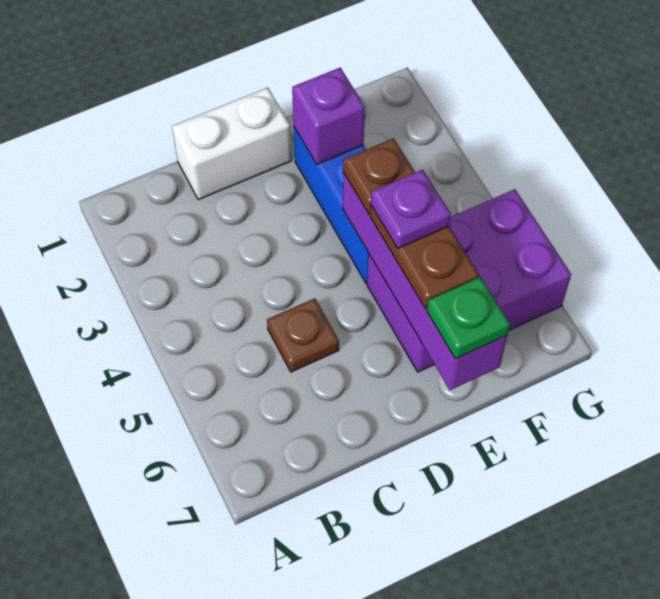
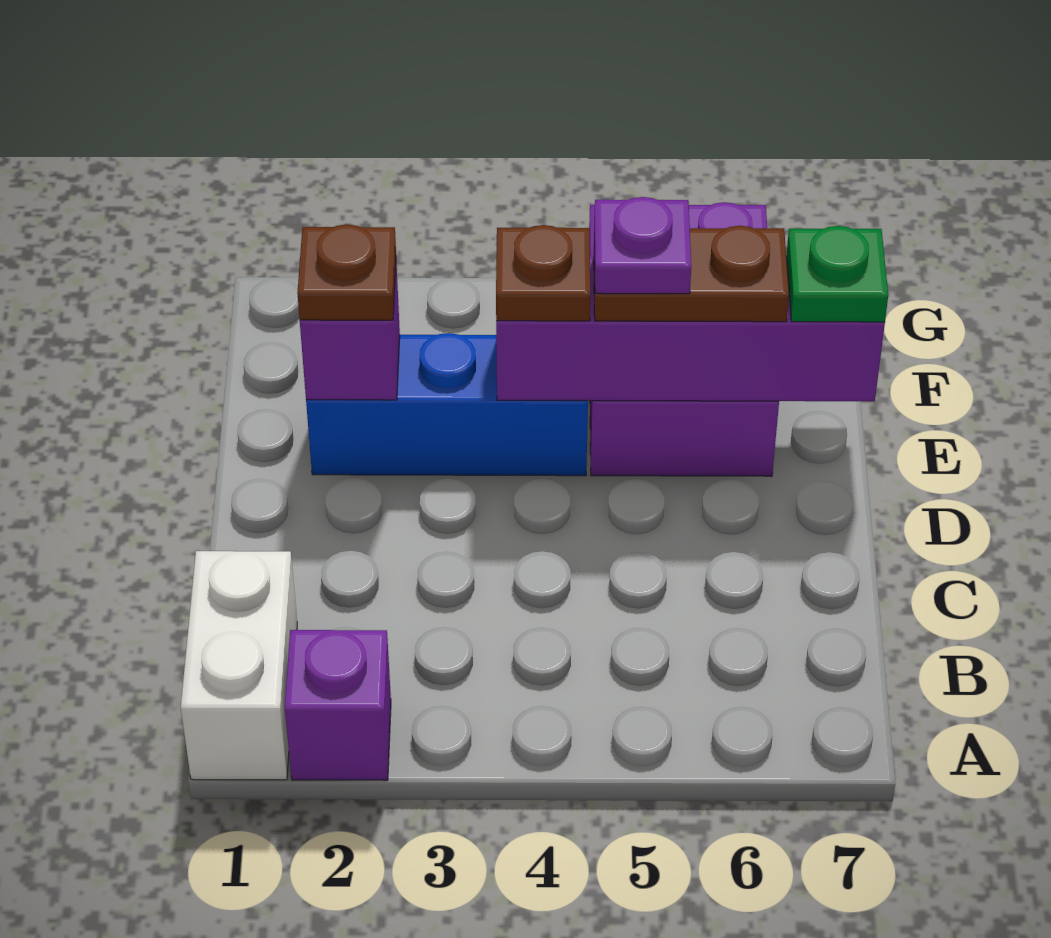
none -> purple 1x1 brick [285,630,391,780]
white 1x2 brick [172,88,292,200] -> white 1x2 brick moved to [181,551,297,780]
brown 1x1 plate [267,298,339,372] -> brown 1x1 plate moved to [297,224,396,320]

